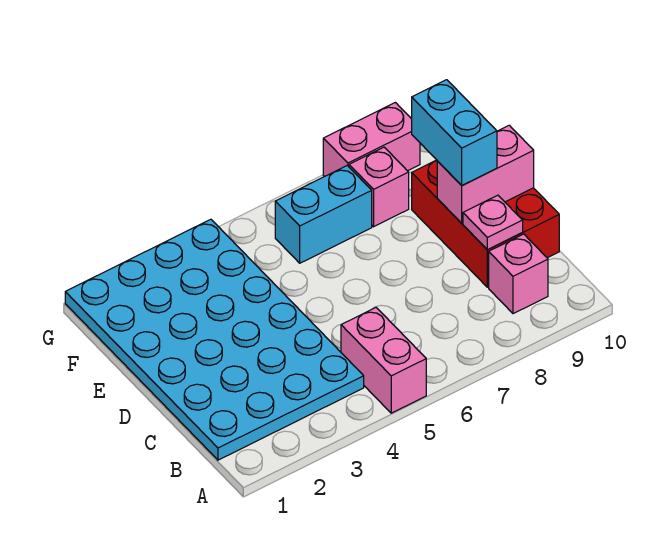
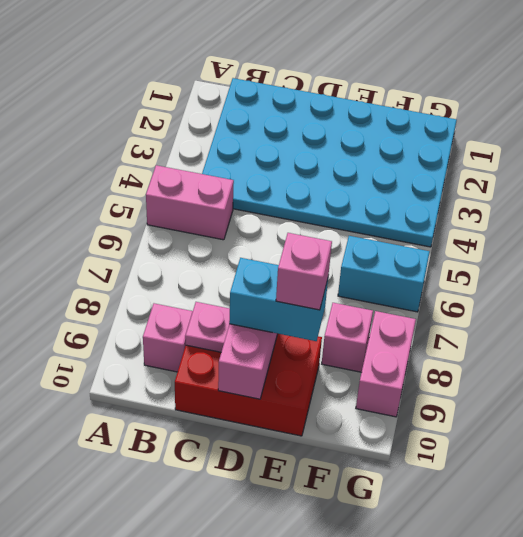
none -> pink 1x1 brick [276,233,332,310]
cyan 1x2 brick [275,165,372,263] -> cyan 1x2 brick turned to [338,236,429,312]

